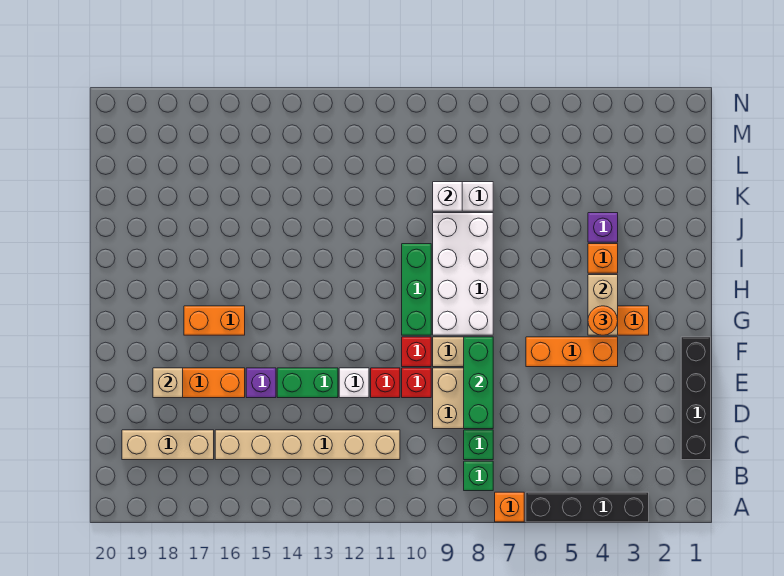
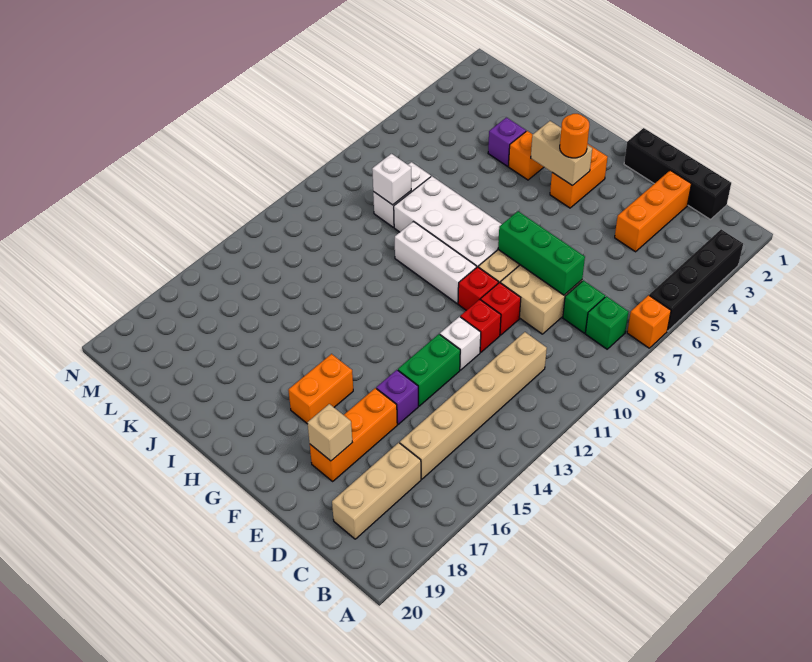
orange 1x3 brick [526,337,618,367] -> orange 1x3 brick moved to [615,170,691,252]
green 1x3 brick [402,244,431,335] -> white 1x3 brick [395,222,477,303]

